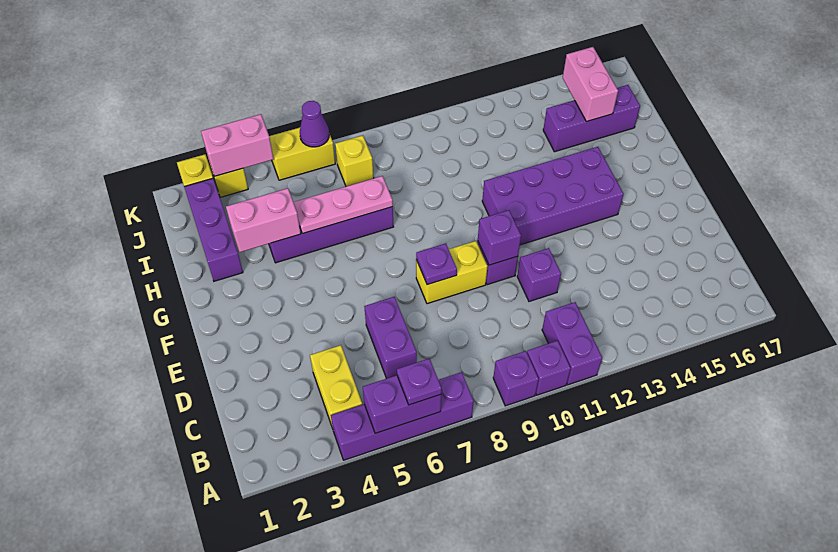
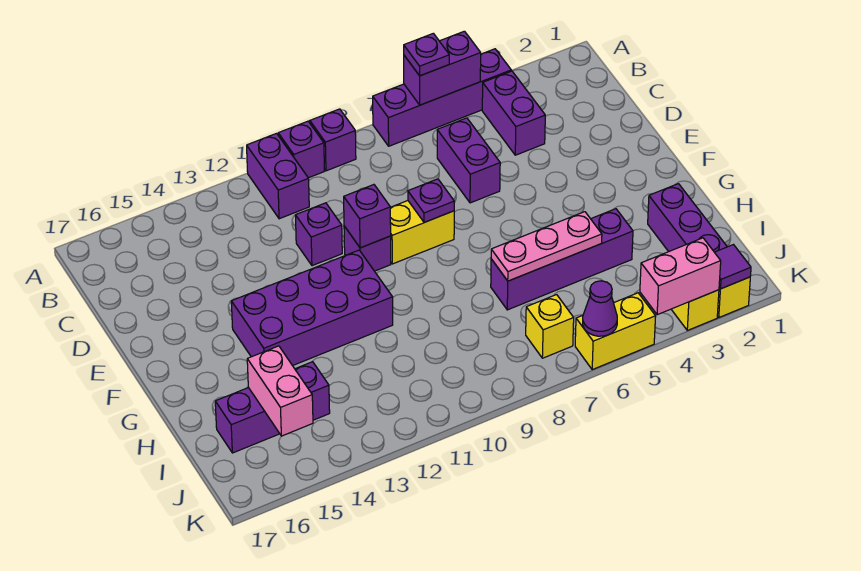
yellow 1x2 brick [310,345,362,427] -> purple 1x2 brick [482,71,545,155]
pink 1x2 brick [226,188,301,252] -> none
none -> purple 1x1 tile [715,245,751,289]

